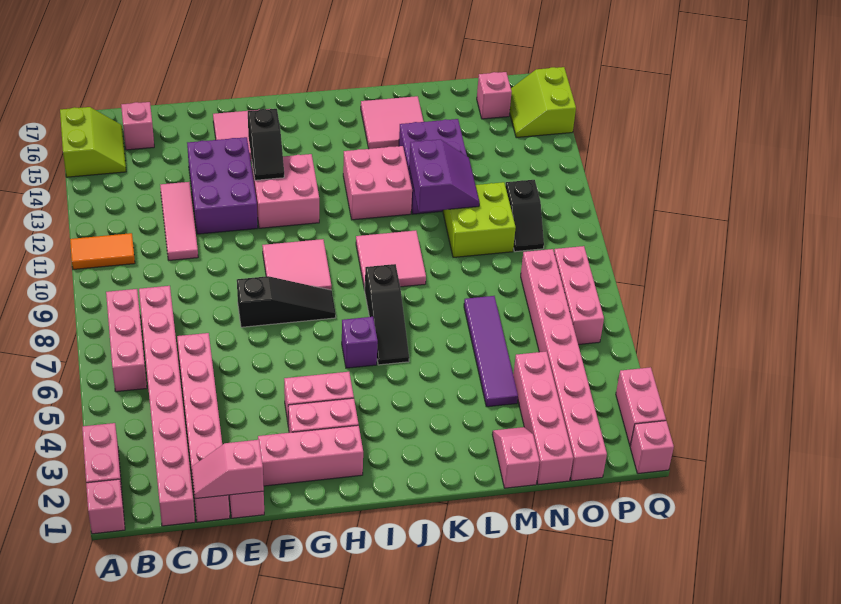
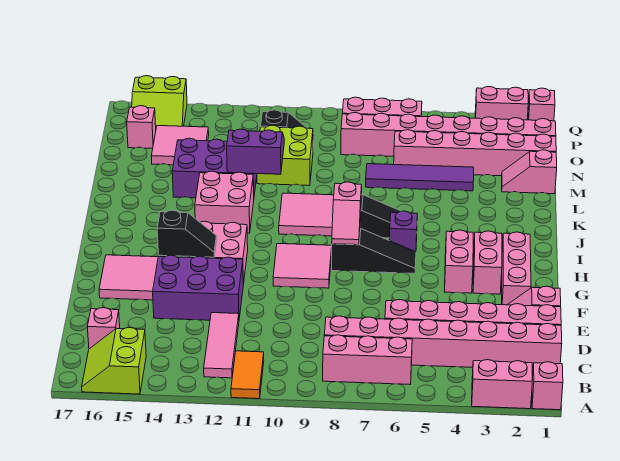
lime 2x2 slope [60,107,126,177] -> lime 2x2 slope turned to [82,328,146,394]
pink 1x2 slope [192,440,264,499] -> pink 1x2 slope moved to [332,182,362,245]
pink 1x3 tile [160,182,198,260] -> pink 1x3 tile turned to [204,313,239,378]
black 1x3 slope [237,276,336,327] -> black 1x3 slope turned to [332,228,416,273]
pink 2x2 tile [361,96,424,149] -> pink 2x2 tile moved to [151,126,209,165]
pink 1x4 brick [513,351,573,485] -> pink 1x6 brick [394,130,556,176]

